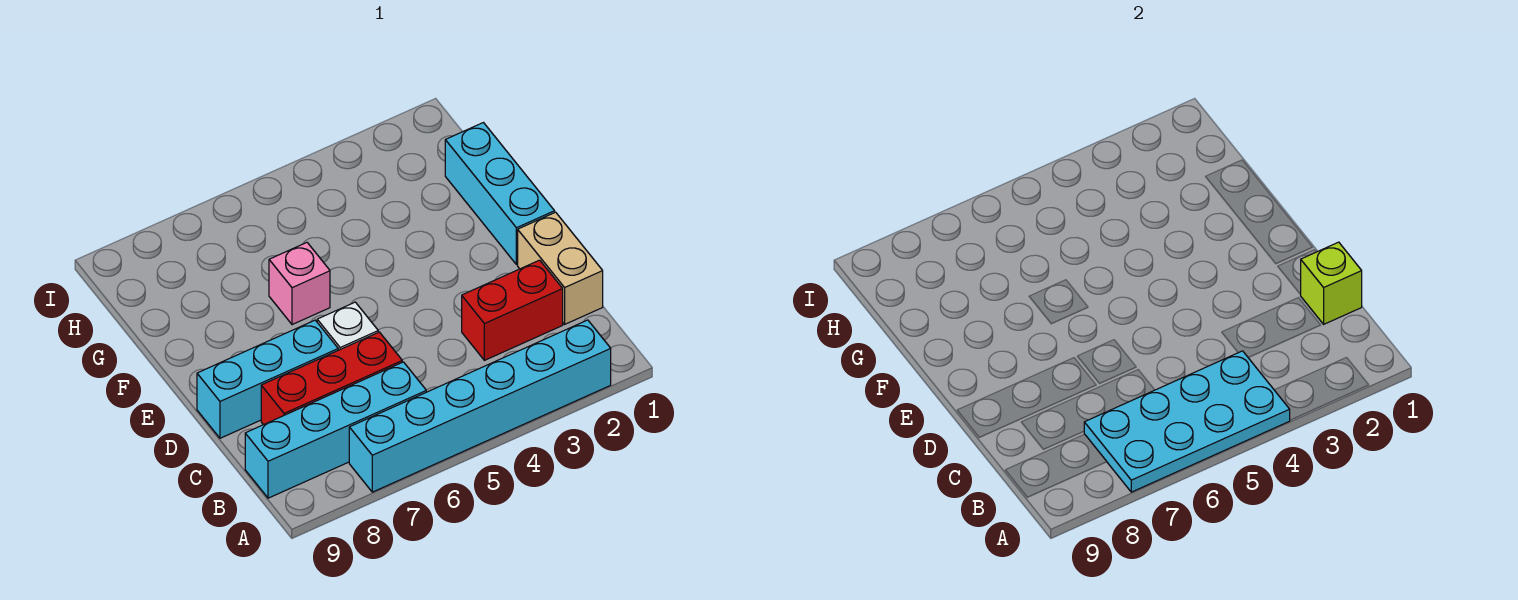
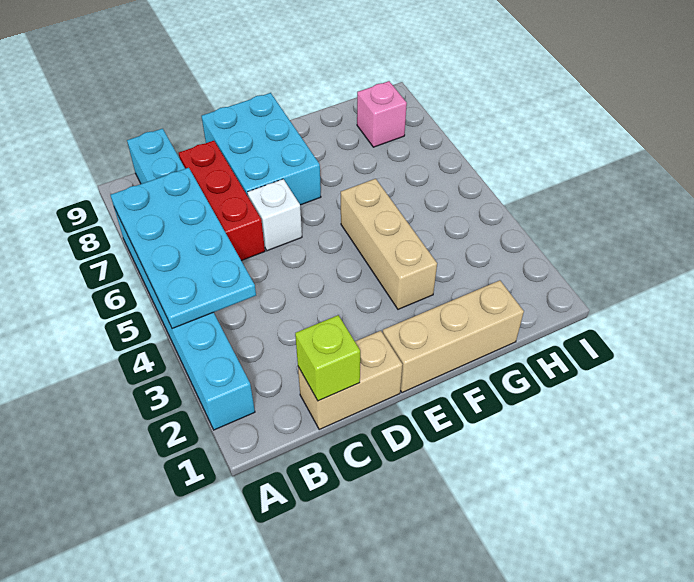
red 1x2 brick [462,260,563,360] -> none
cyan 1x3 brick [197,320,338,438] -> cyan 2x3 brick [201,93,321,205]
cyan 1x3 brick [445,123,555,265] -> tan 1x3 brick [383,280,524,393]
none -> tan 1x3 brick [341,179,437,309]
pink 1x1 brick [269,243,330,325] -> pink 1x1 brick moved to [357,81,407,147]

